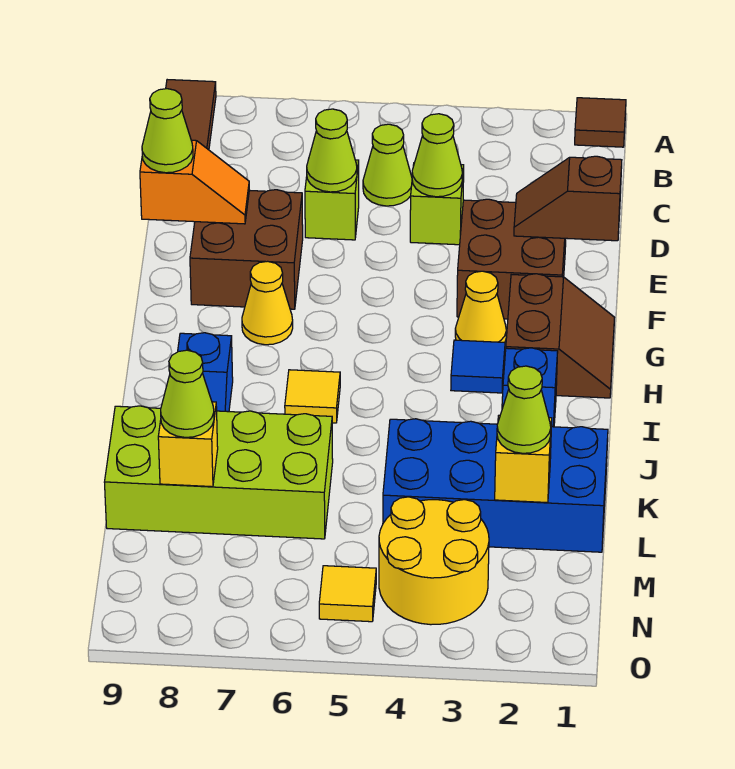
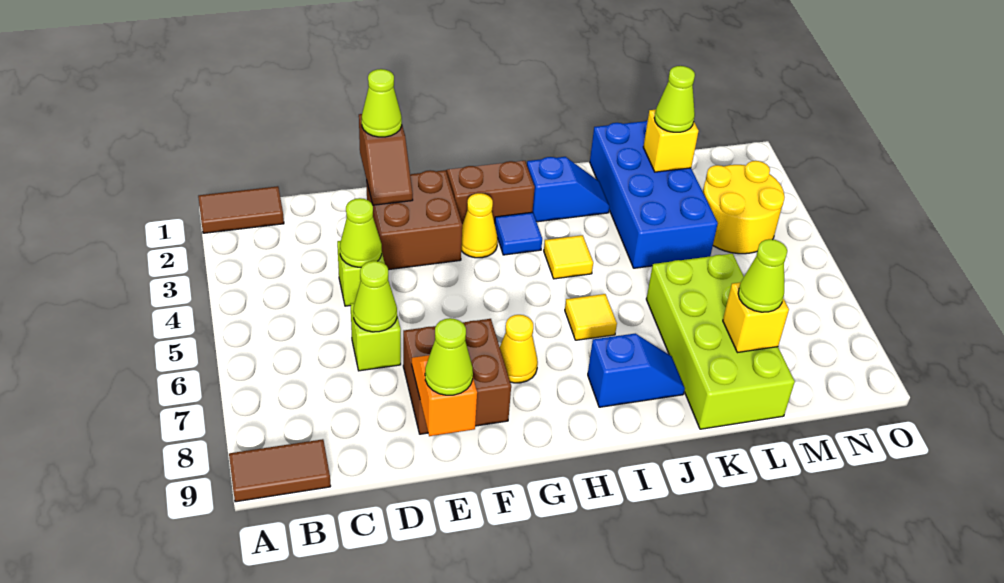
brown 1x1 tile [575,98,626,147] -> brown 1x2 tile [198,186,284,233]
lime 1x1 cone [363,124,412,206] -> lime 1x1 cone moved to [362,69,402,137]
yellow 1x1 tile [319,566,376,622] -> yellow 1x1 tile moved to [544,235,593,279]

